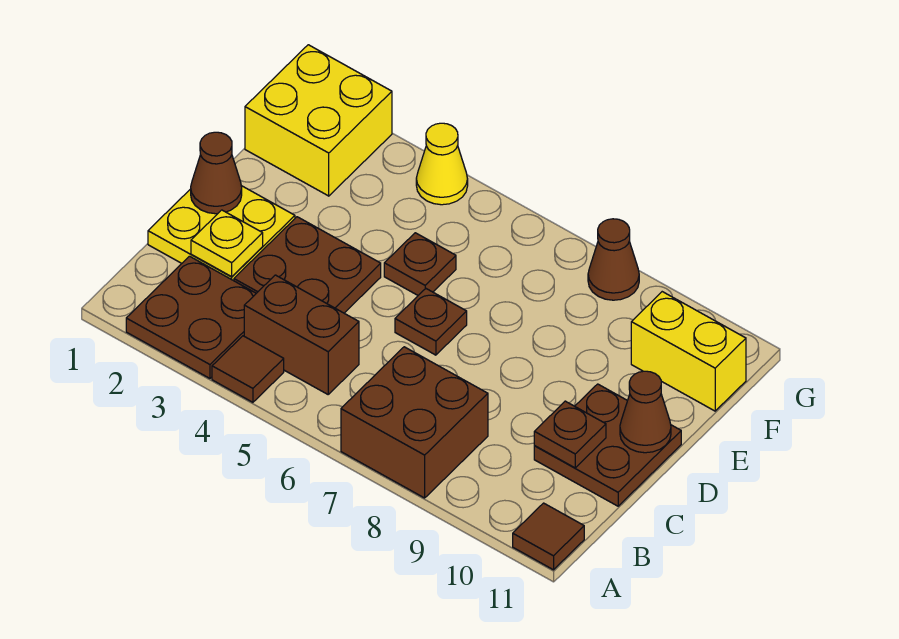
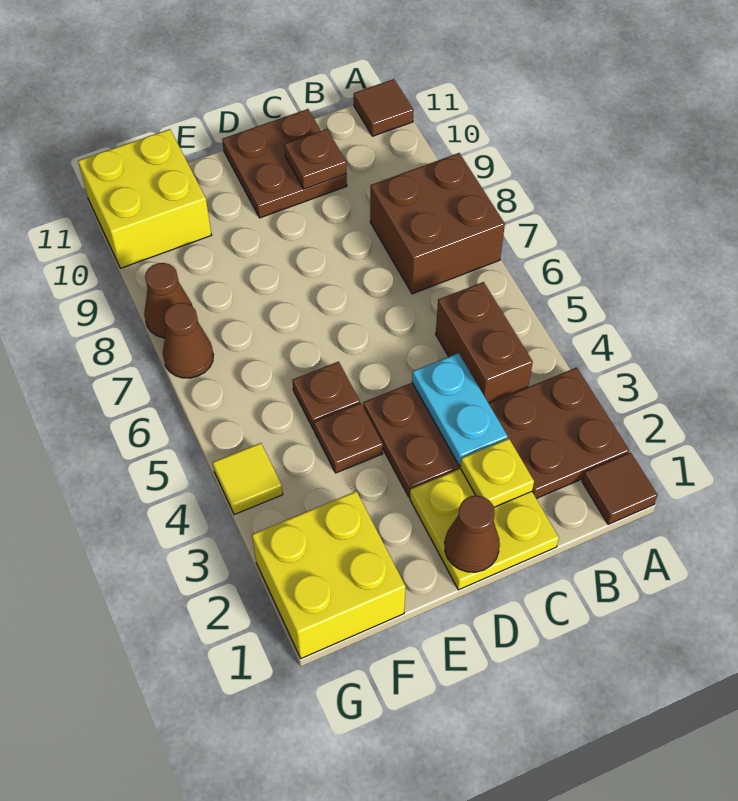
brown 1x1 tile [212,336,284,402] -> brown 1x1 tile moved to [582,452,658,524]
none -> cyan 1x2 plate [412,353,508,466]
brown 1x1 plate [395,289,467,355] -> brown 1x1 plate moved to [314,403,383,473]
brown 1x1 cone [620,371,671,453] -> brown 1x1 cone moved to [163,303,213,378]
yellow 1x2 brick [631,292,746,411] -> yellow 2x2 brick [78,129,211,268]
yellow 1x1 cone [416,123,468,205] -> yellow 1x1 tile [213,443,283,515]

